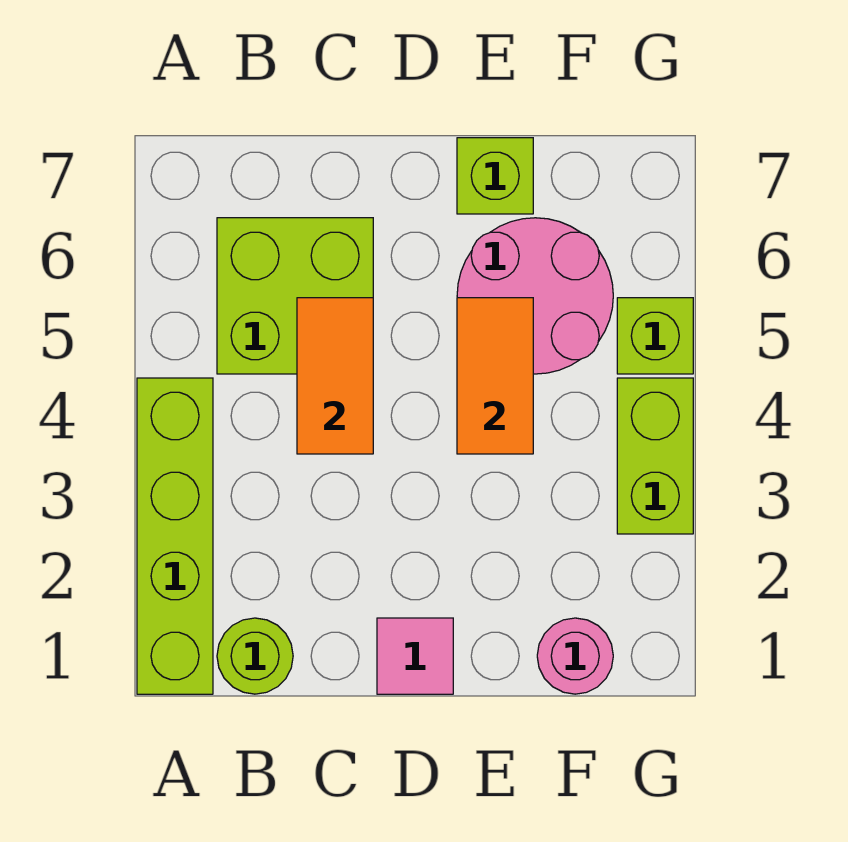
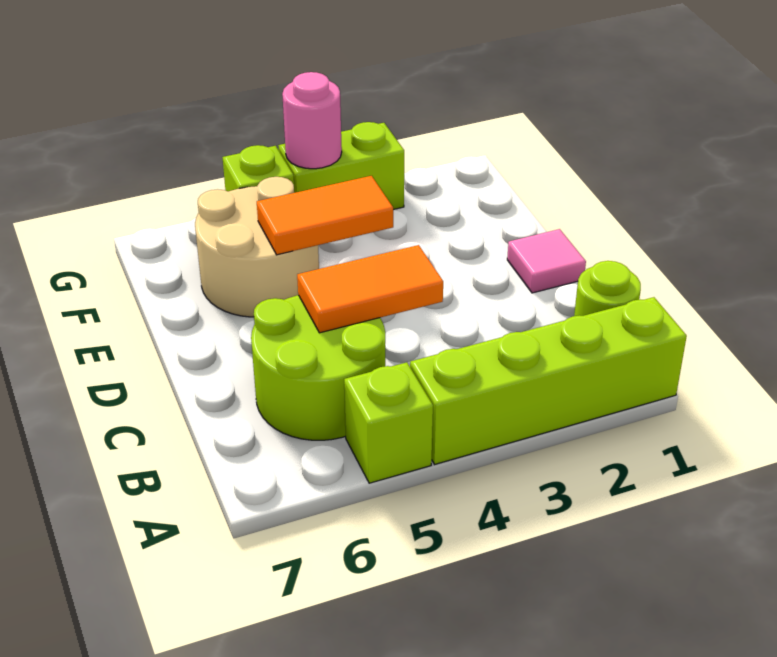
lime 2x2 brick [217,218,373,374] -> lime 2x2 round brick [251,295,385,440]
pink 2x2 round brick [457,218,613,374] -> tan 2x2 round brick [195,177,319,317]
lime 1x1 brick [457,138,533,214] -> lime 1x1 brick moved to [344,362,433,483]
pink 1x1 round brick [537,618,613,694] -> pink 1x1 round brick moved to [282,72,342,169]

